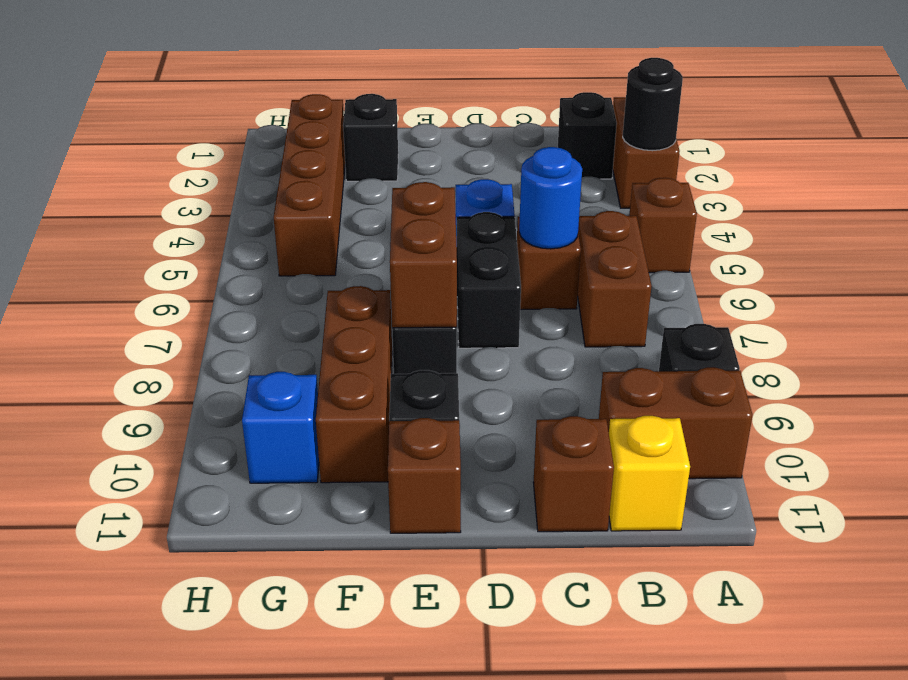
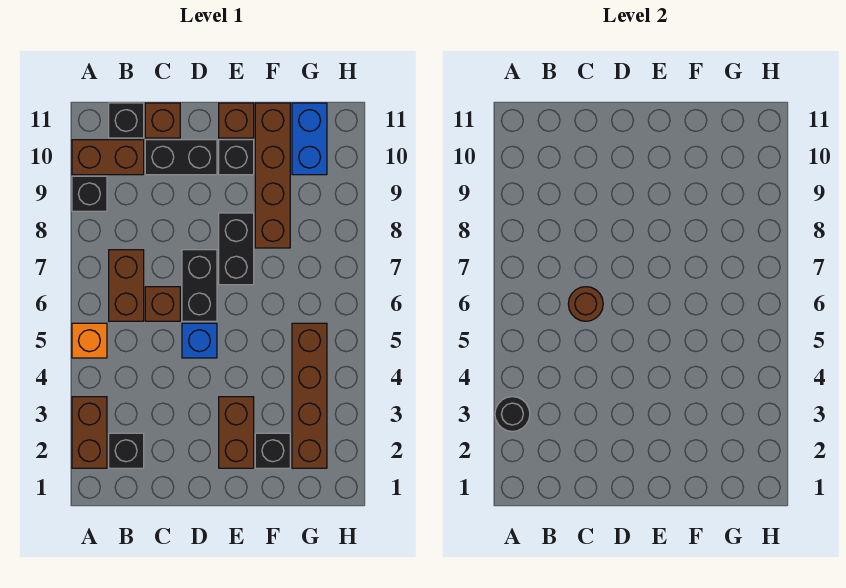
brown 1x1 brick [629,178,697,273] -> orange 1x1 brick [72,323,107,358]
yellow 1x1 brick [609,416,690,531] -> black 1x1 brick [109,103,144,138]
blue 1x1 round brick [519,147,582,249] -> brown 1x1 round brick [568,287,603,321]
none -> black 1x2 brick [145,140,217,175]
brown 1x2 brick [390,182,457,328] -> brown 1x2 brick moved to [219,397,254,468]
brown 1x3 brick [316,286,392,483] -> brown 1x4 brick [255,103,290,248]
blue 1x1 brick [242,372,319,483] -> blue 1x2 brick [292,103,327,175]

